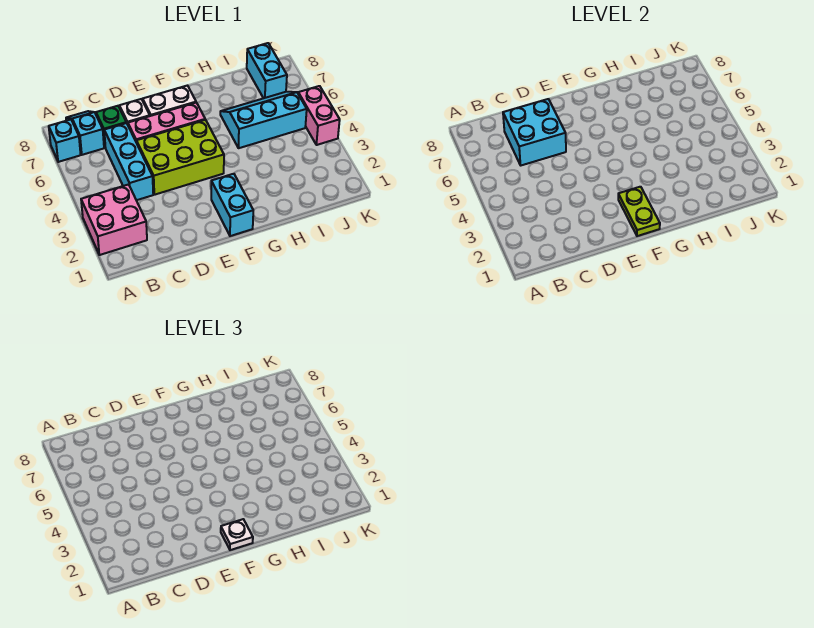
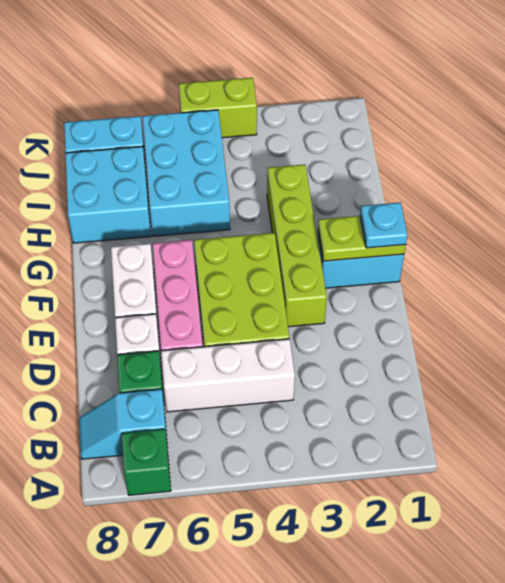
pink 2x2 brick [81,184,147,255] -> none
cyan 1x1 brick [49,120,81,162] -> green 1x1 brick [122,429,171,495]
cyan 1x3 brick [104,123,153,200] -> white 1x3 brick [161,339,295,412]
cyan 2x2 brick [503,99,566,165] -> cyan 2x2 brick moved to [65,146,151,243]
none -> lime 1x4 brick [267,164,327,327]
white 1x1 plate [221,519,253,550] -> cyan 1x1 plate [360,202,407,248]
cyan 2x3 slope [220,92,307,148] -> cyan 2x3 brick [143,110,230,236]
pink 1x2 brick [298,86,340,145] -> lime 1x2 brick [179,78,257,138]

